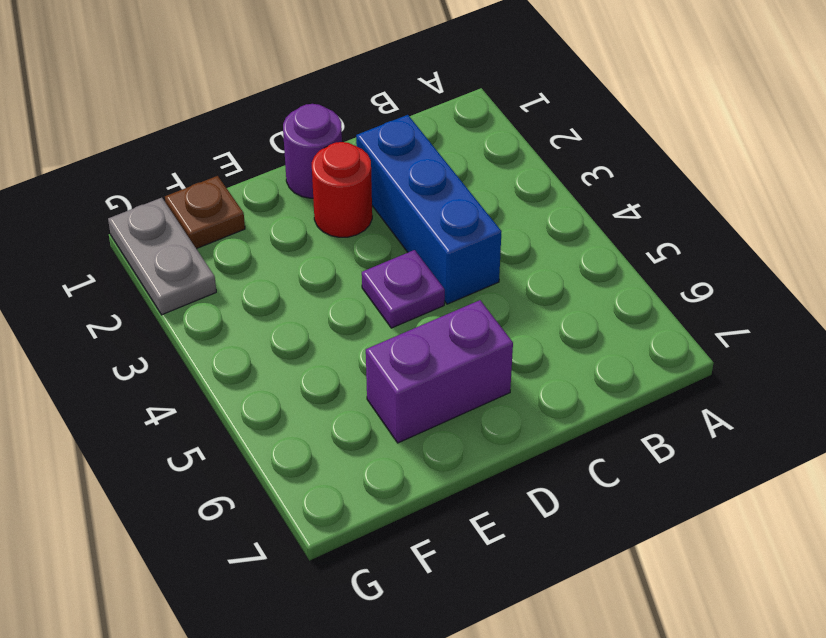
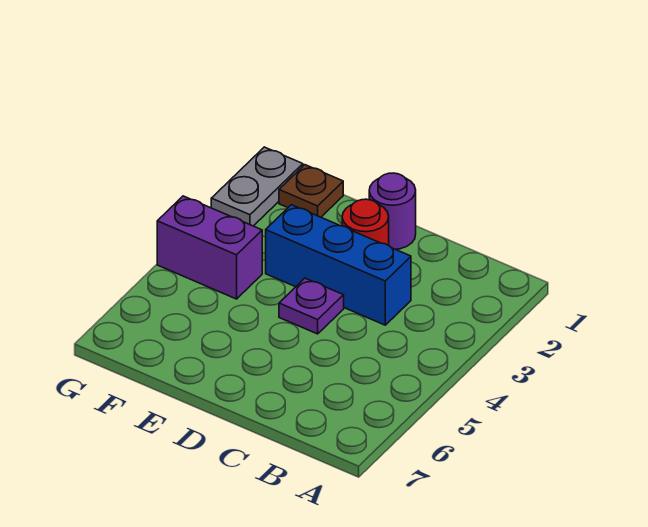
blue 1x3 brick [356,115,502,304] -> blue 1x3 brick turned to [266,205,411,325]
purple 1x2 brick [366,300,513,443] -> purple 1x2 brick moved to [157,196,262,299]

